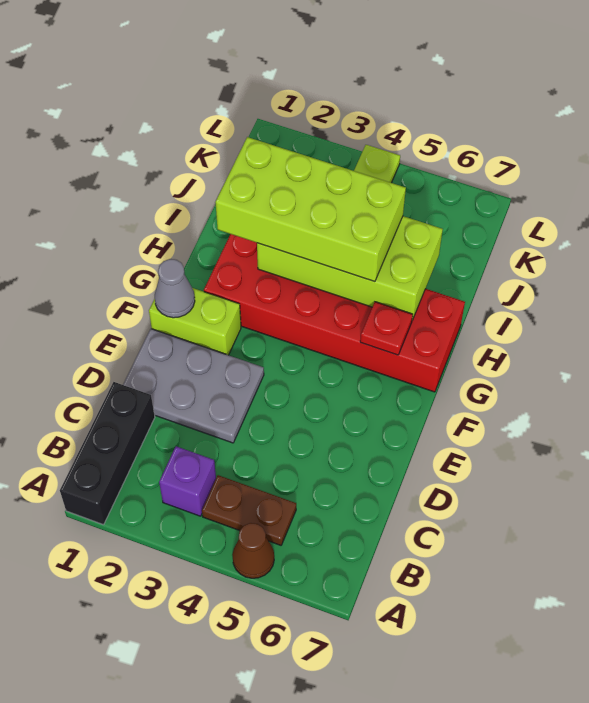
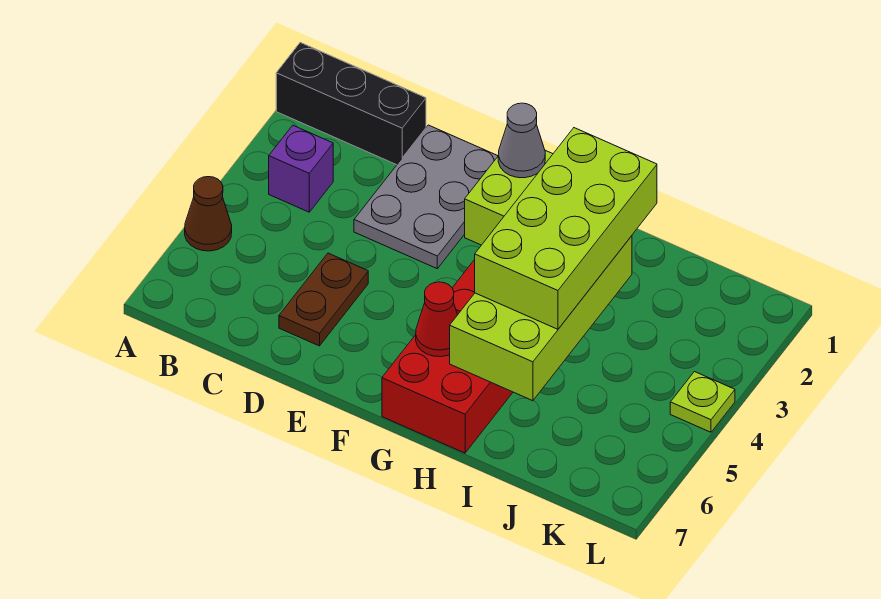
brown 1x2 plate [202,475,296,545] -> brown 1x2 plate moved to [279,253,368,346]
red 1x1 plate [360,302,413,355] -> red 1x1 cone [416,282,457,357]

